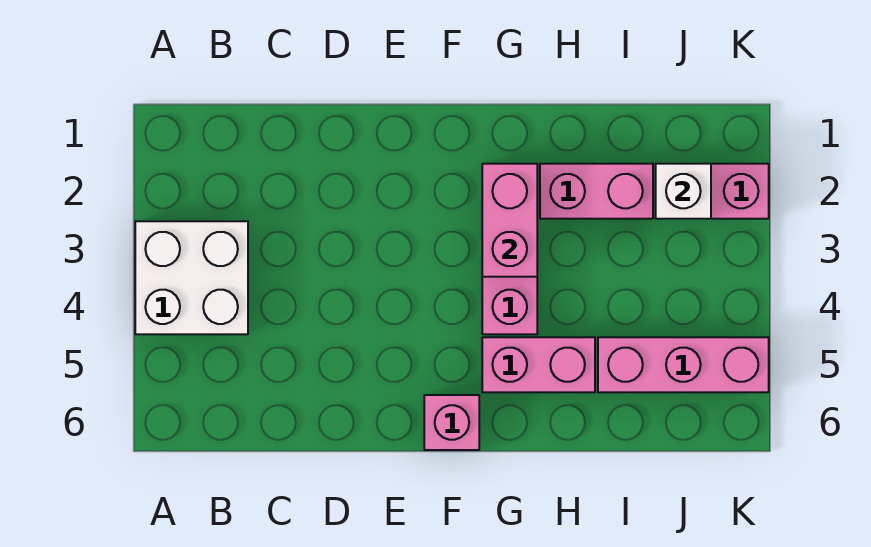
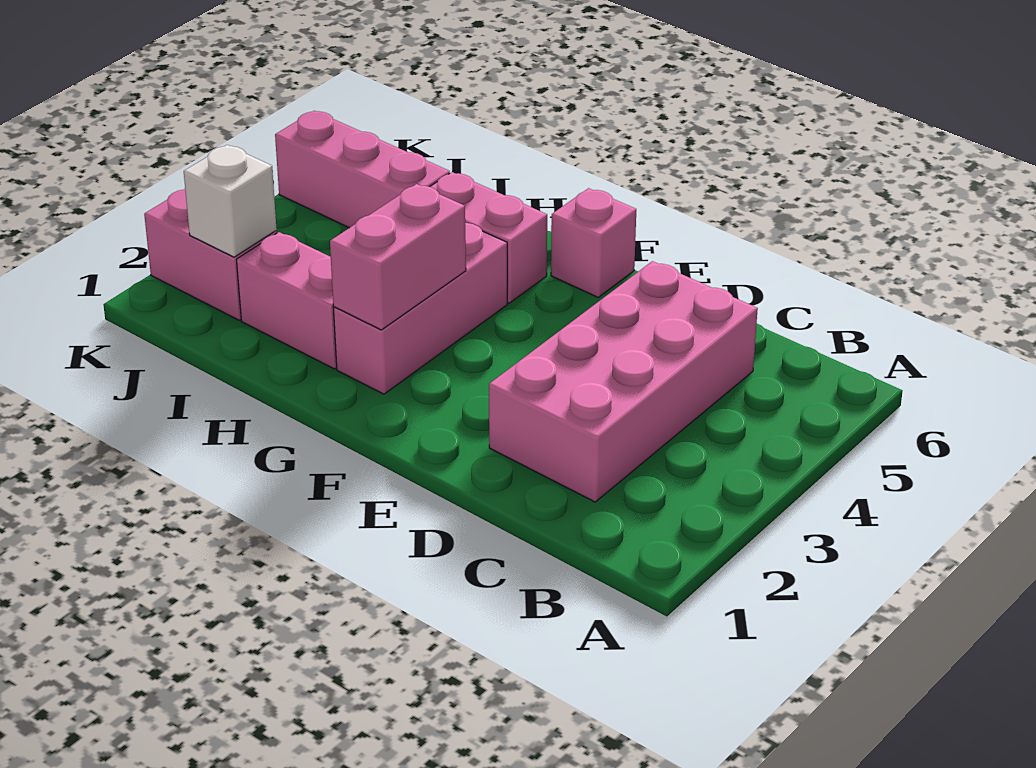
white 2x2 brick [135,221,248,334] -> none
none -> pink 2x4 brick [489,261,758,502]

